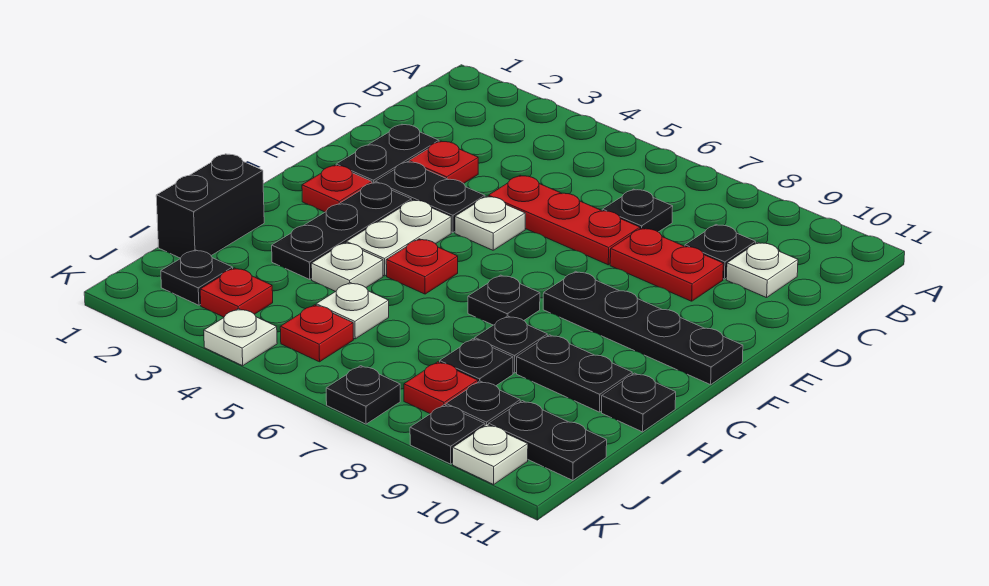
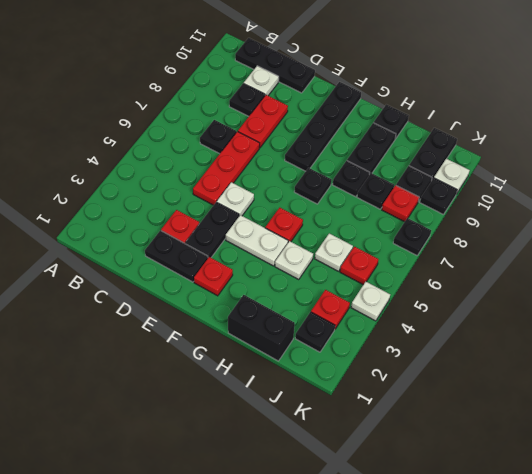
black 1x3 plate [272,182,411,280] -> black 1x3 plate moved to [235,38,315,93]

